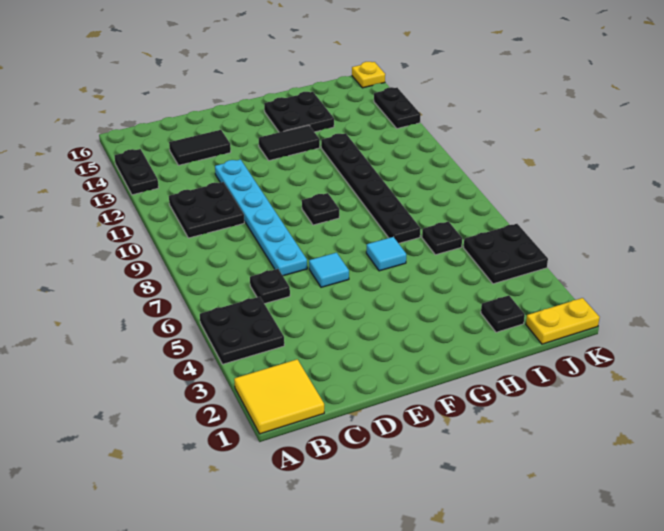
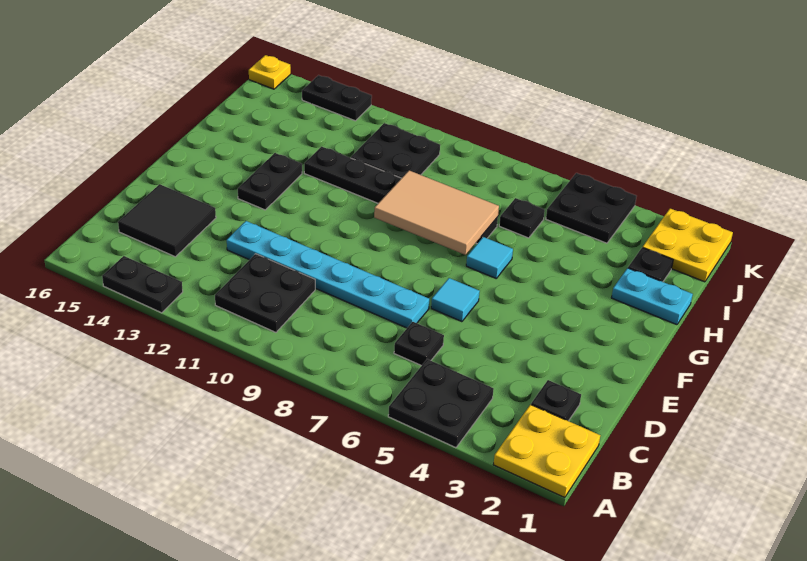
yellow 2x2 tile [234,359,324,434] -> yellow 2x2 plate [493,405,600,498]
black 1x2 tile [169,130,231,165] -> black 2x2 tile [118,184,216,257]
black 1x1 plate [302,193,339,225] -> black 1x1 plate moved to [531,380,581,421]
black 1x2 tile [259,125,320,161] -> black 1x2 plate [238,153,302,210]
none -> tan 2x3 tile [374,171,499,255]
black 2x2 plate [264,92,334,132] -> black 2x2 plate moved to [351,123,440,178]
none -> cyan 1x2 plate [612,268,693,325]
yellow 1x2 plate [526,298,600,344] -> yellow 2x2 plate [643,209,733,282]

